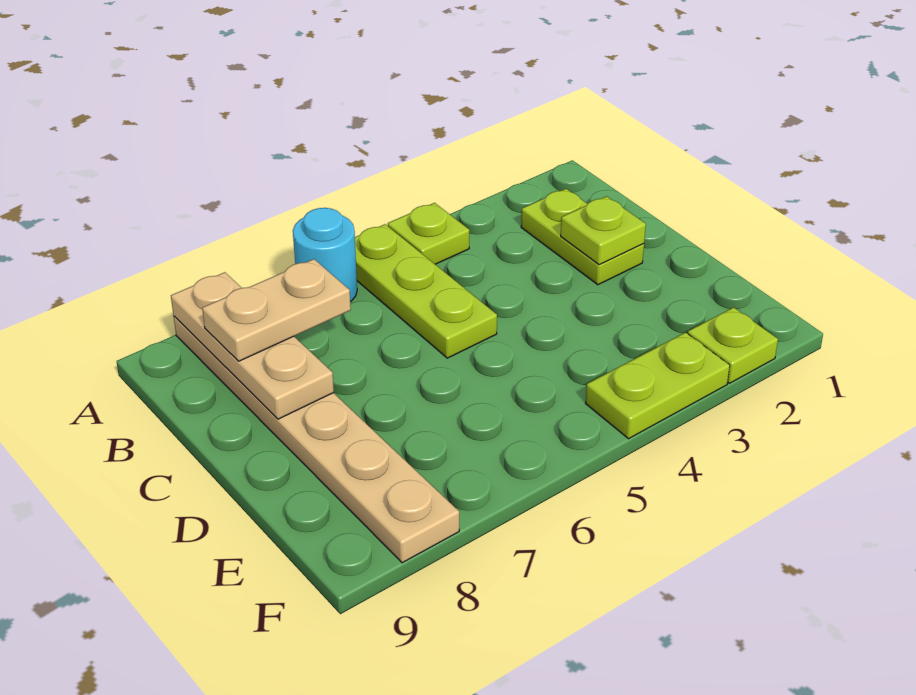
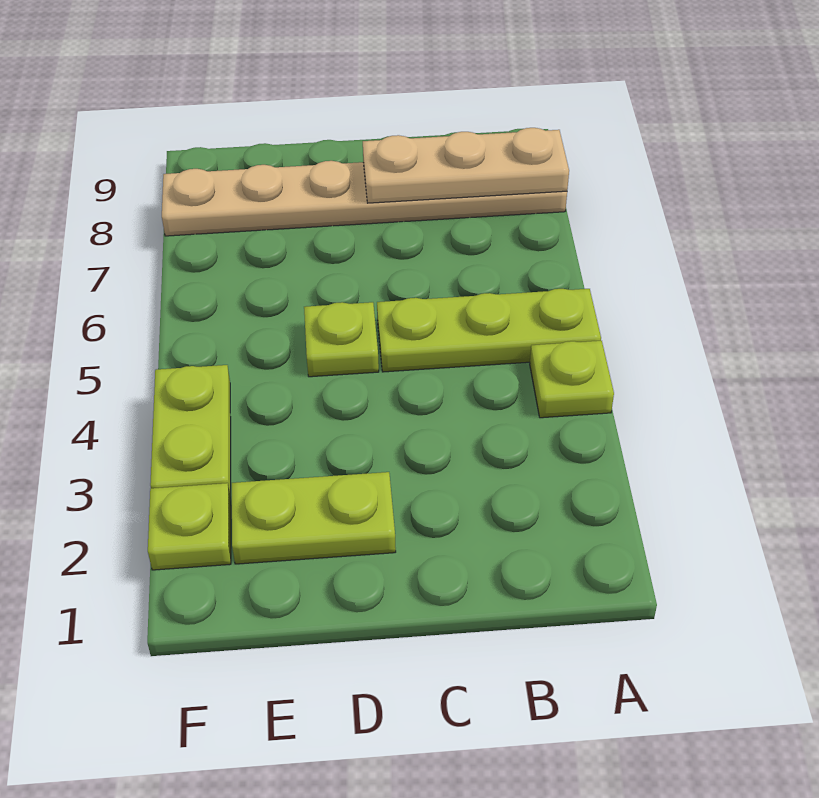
cyan 1x1 round brick [293,208,357,302] -> none
lime 1x2 plate [521,189,644,285] -> lime 1x2 plate moved to [232,472,396,564]
tan 1x2 plate [202,259,351,361] -> none
lime 1x1 plate [561,196,646,265] -> lime 1x1 plate moved to [304,302,379,377]

